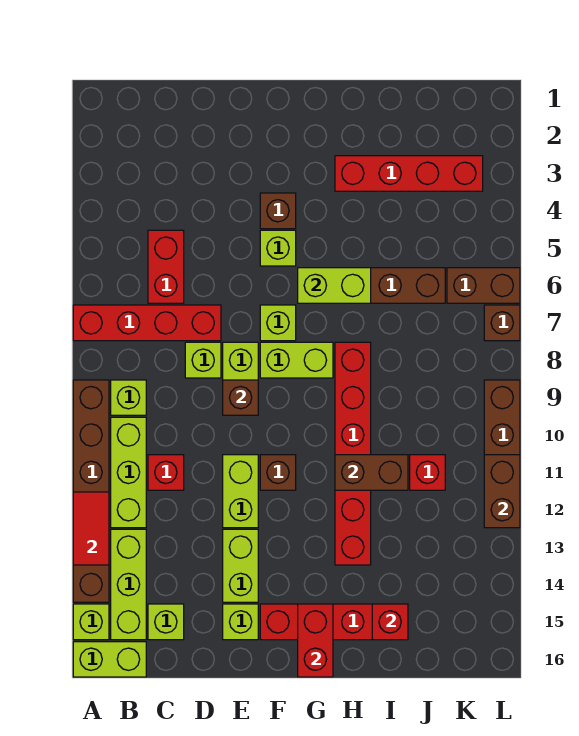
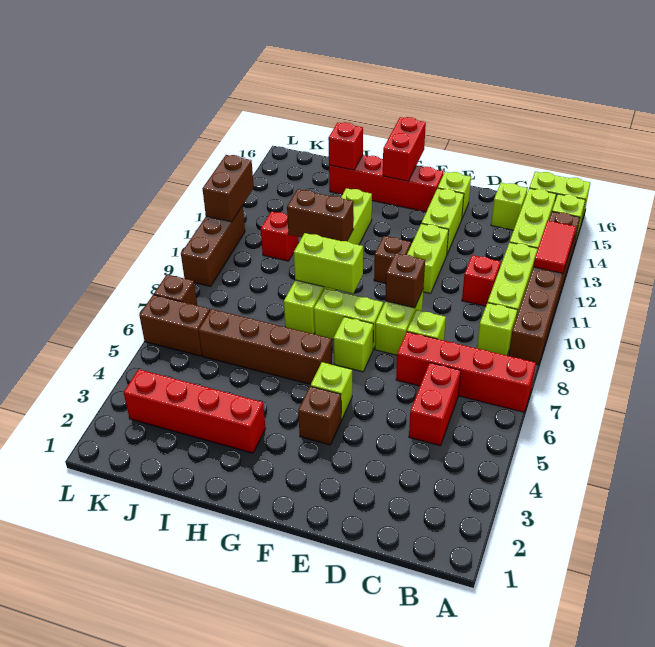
lime 1x2 brick [298,268,371,303] -> lime 1x2 brick moved to [294,233,363,294]
red 1x6 brick [335,342,371,565] -> lime 1x6 brick [284,188,372,334]

